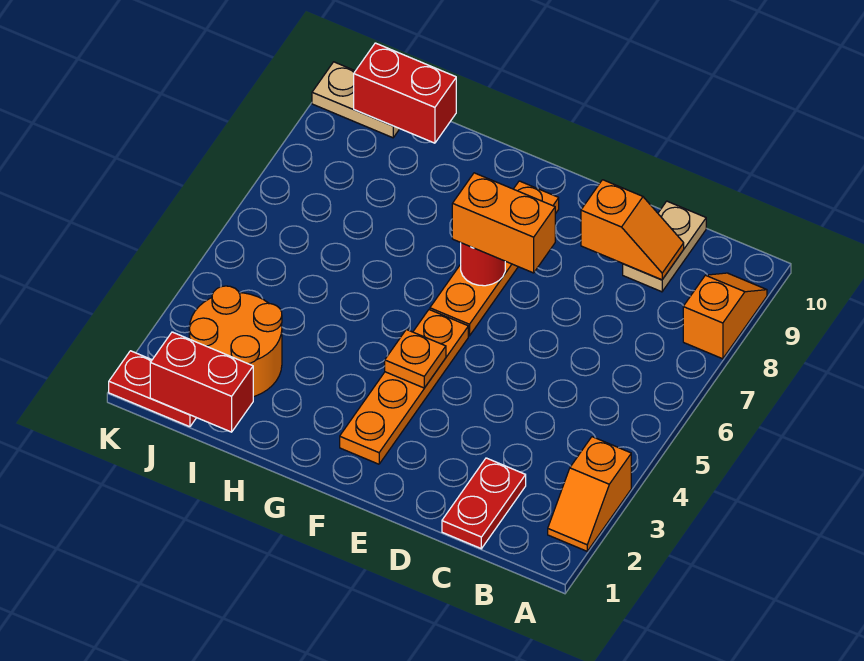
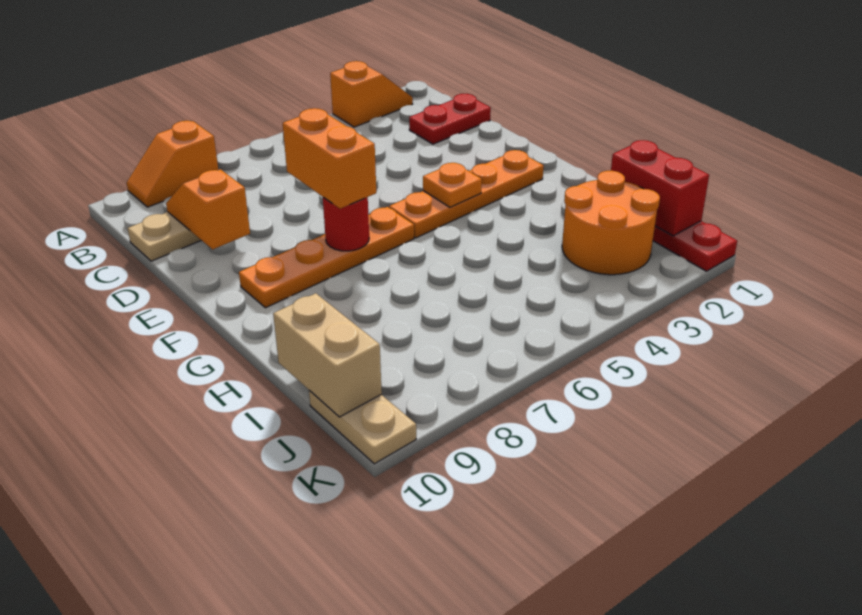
red 1x2 brick [354,43,456,143] -> tan 1x2 brick [273,293,382,417]

